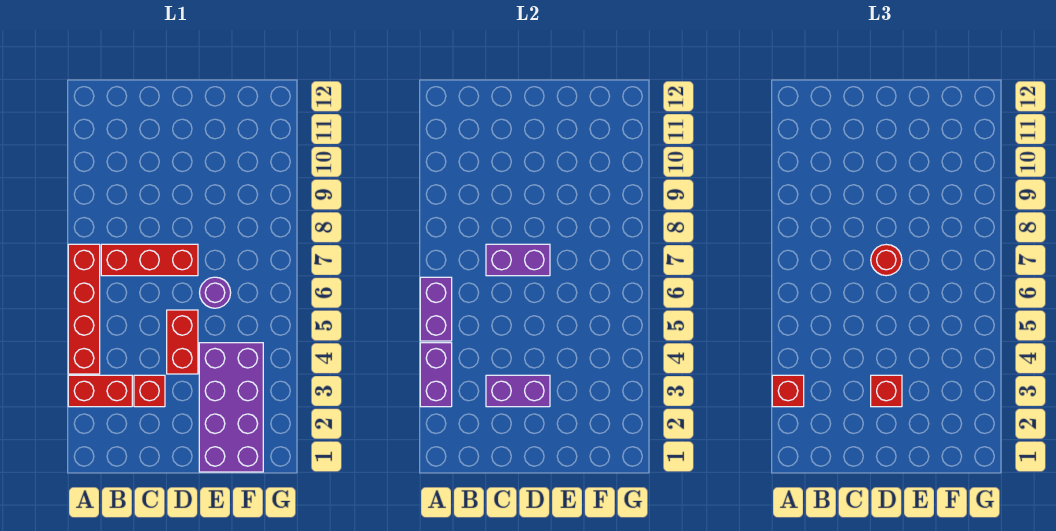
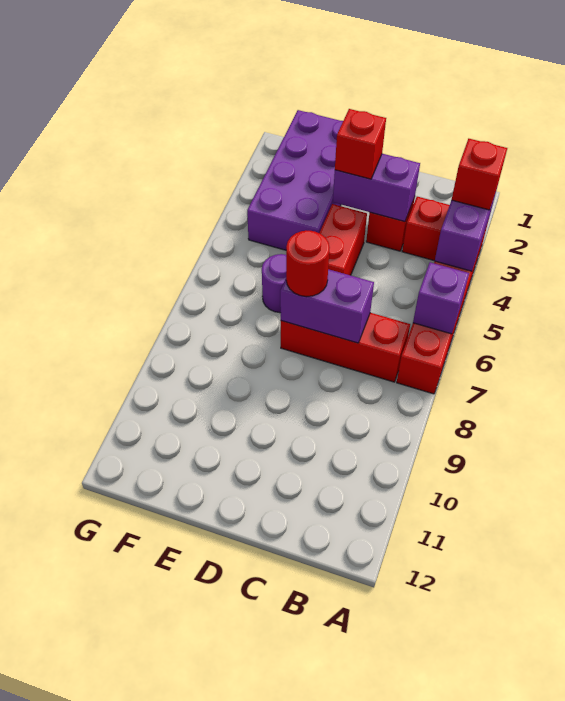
purple 1x2 brick [420,277,452,341] -> purple 1x1 brick [413,262,469,334]

